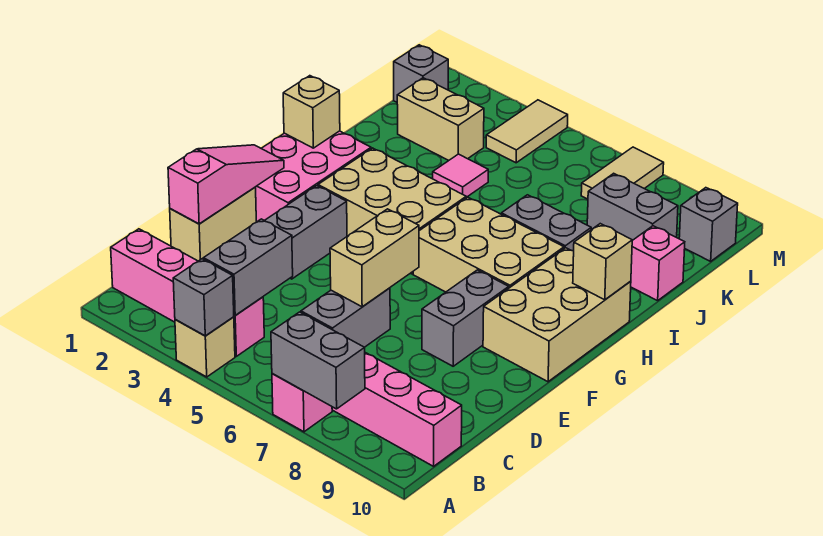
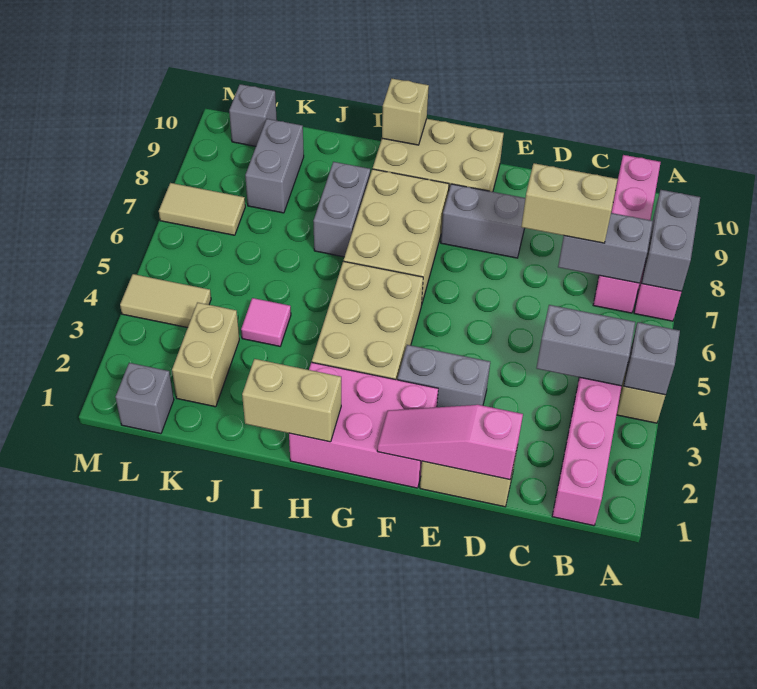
tan 1x1 brick [283,76,340,148] -> tan 1x2 brick [242,359,341,442]
pink 1x1 brick [631,226,685,301] -> none

